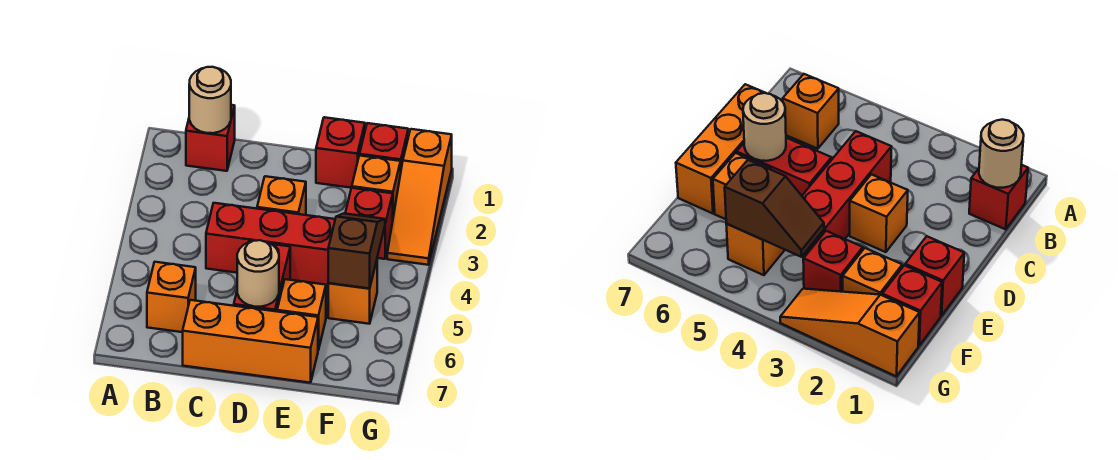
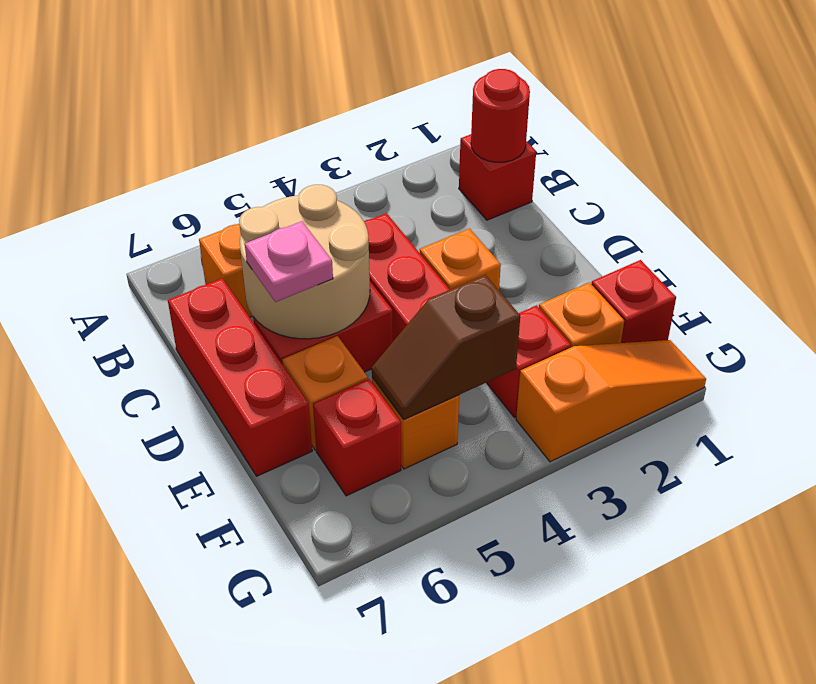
tan 1x1 round brick [189,67,231,133] -> red 1x1 round brick [471,69,530,162]
orange 1x3 brick [183,300,318,383] -> red 1x3 brick [168,278,312,476]
tan 1x1 round brick [237,240,279,307] -> tan 2x2 round brick [239,185,370,339]
none -> pink 1x1 plate [245,221,333,302]
red 1x1 brick [316,117,365,188] -> red 1x1 brick moved to [313,379,401,496]
brown 1x2 slope [328,213,385,289] -> brown 1x2 slope turned to [372,275,520,419]
orange 1x3 slope [387,129,452,265] -> orange 1x3 slope turned to [516,340,706,462]

